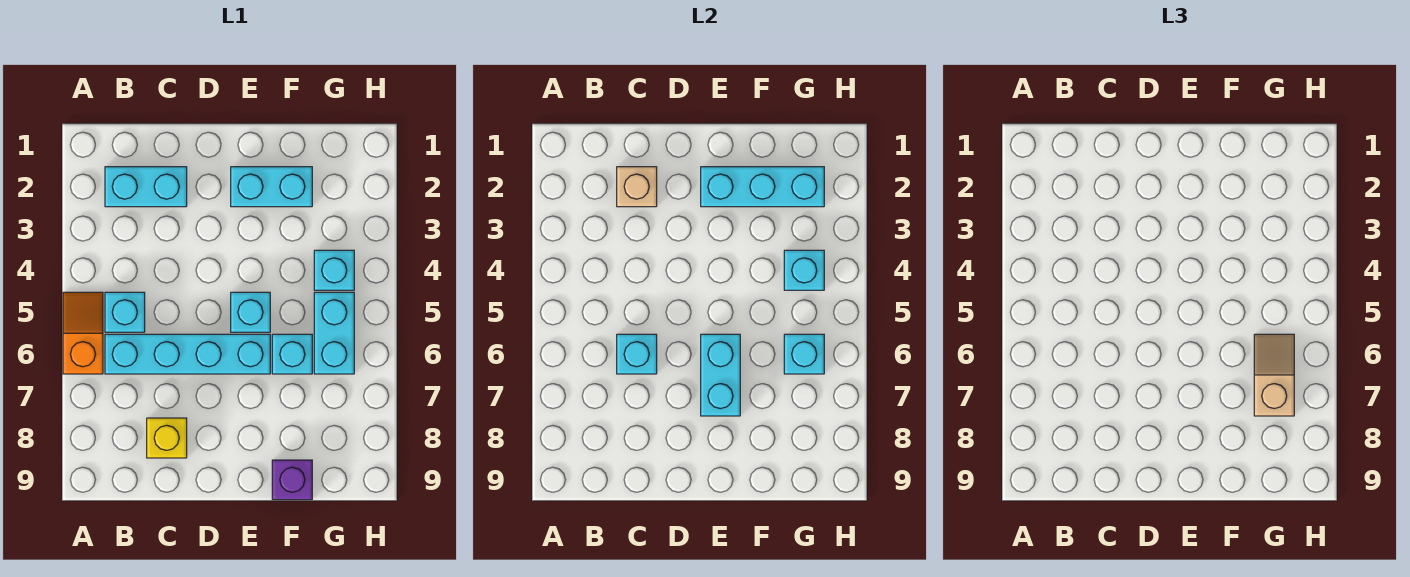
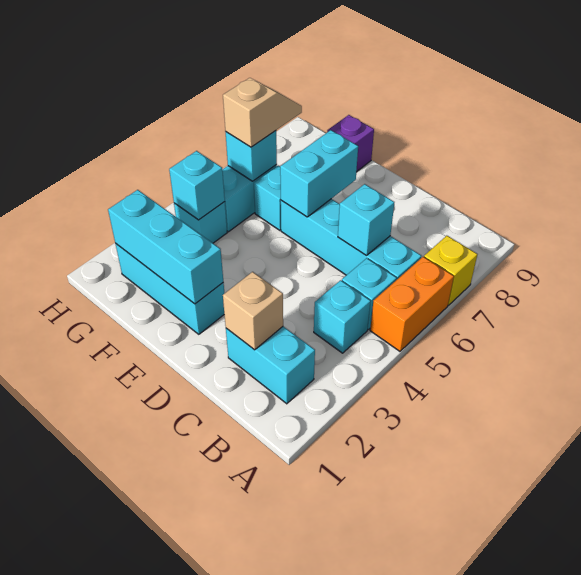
orange 1x2 slope [63,292,103,374] -> orange 1x2 brick [370,257,454,351]
yellow 1x1 brick [147,418,187,458] -> yellow 1x1 brick moved to [424,236,477,305]
cyan 1x2 brick [231,167,312,207] -> cyan 1x3 brick [115,243,224,334]
cyan 1x1 brick [231,292,270,332] -> cyan 1x1 brick moved to [314,280,371,353]
tan 1x2 slope [1254,334,1294,416] -> tan 1x2 slope turned to [223,78,302,147]

